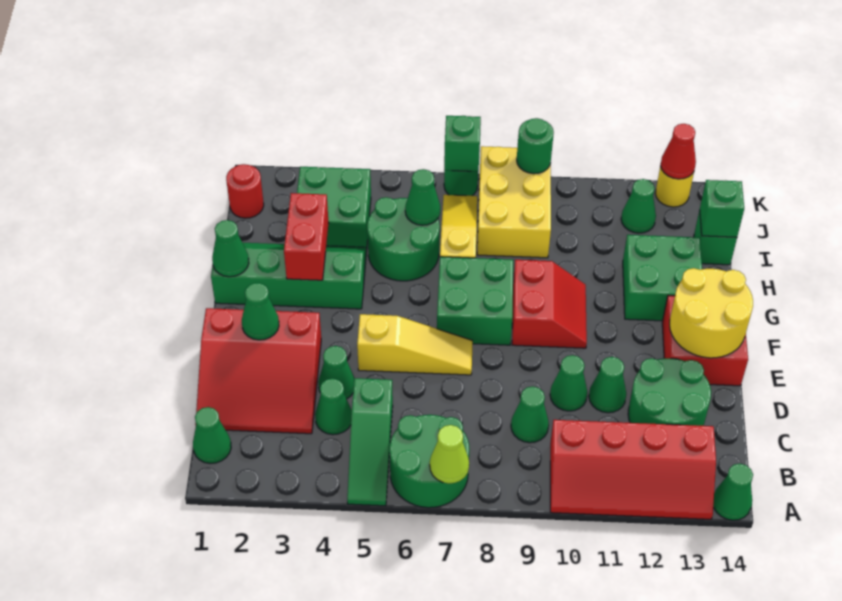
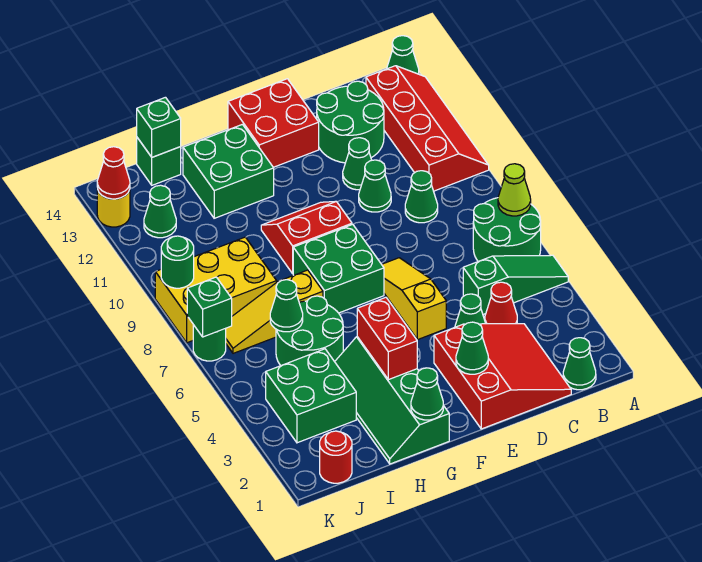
green 1x1 cone [315,378,352,435] -> red 1x1 cone [485,282,517,324]
yellow 2x2 round brick [670,268,753,358] -> none
red 1x2 brick [284,193,329,280] -> red 1x2 brick turned to [357,297,417,380]

